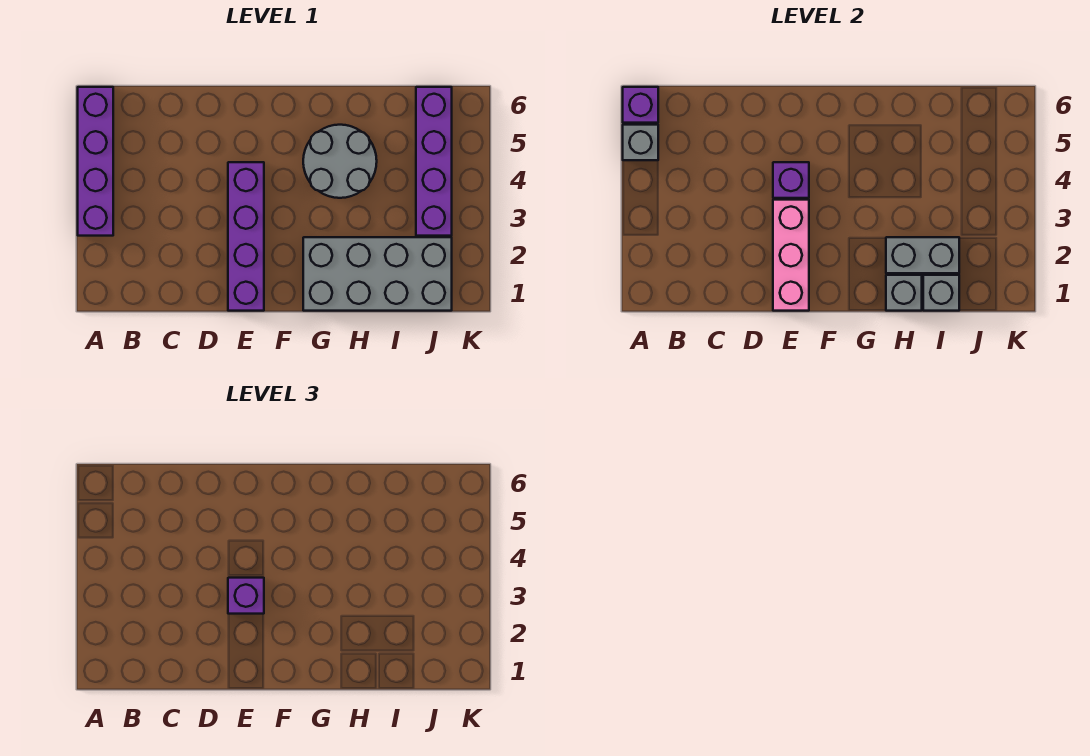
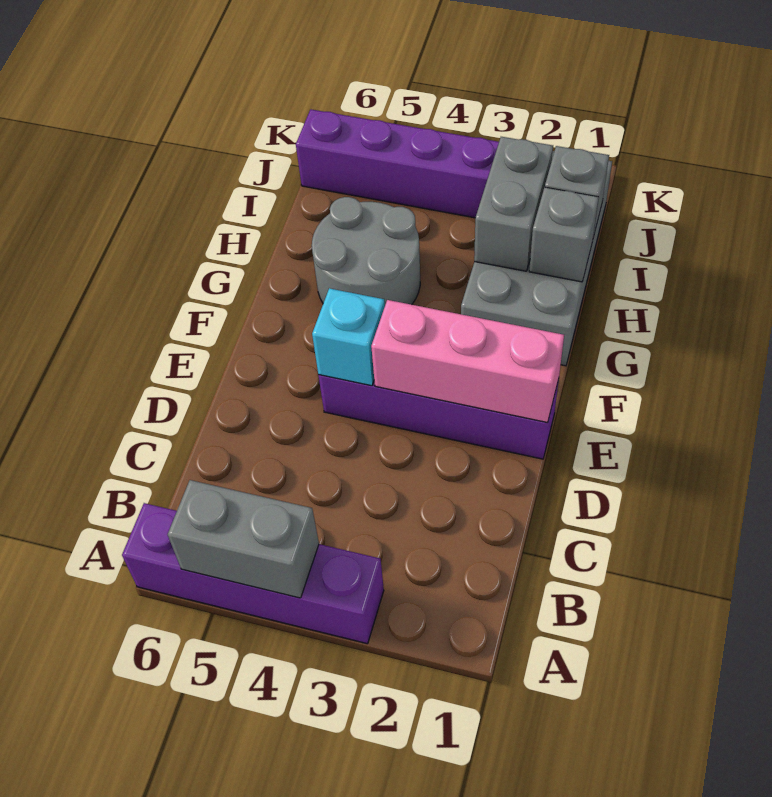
grey 1x1 brick [623,125,658,160] -> grey 1x2 brick [168,480,319,598]
purple 1x1 brick [623,87,658,123] -> none
purple 1x1 brick [228,578,264,614] -> none
purple 1x1 brick [773,162,809,198] -> cyan 1x1 brick [312,288,385,386]

